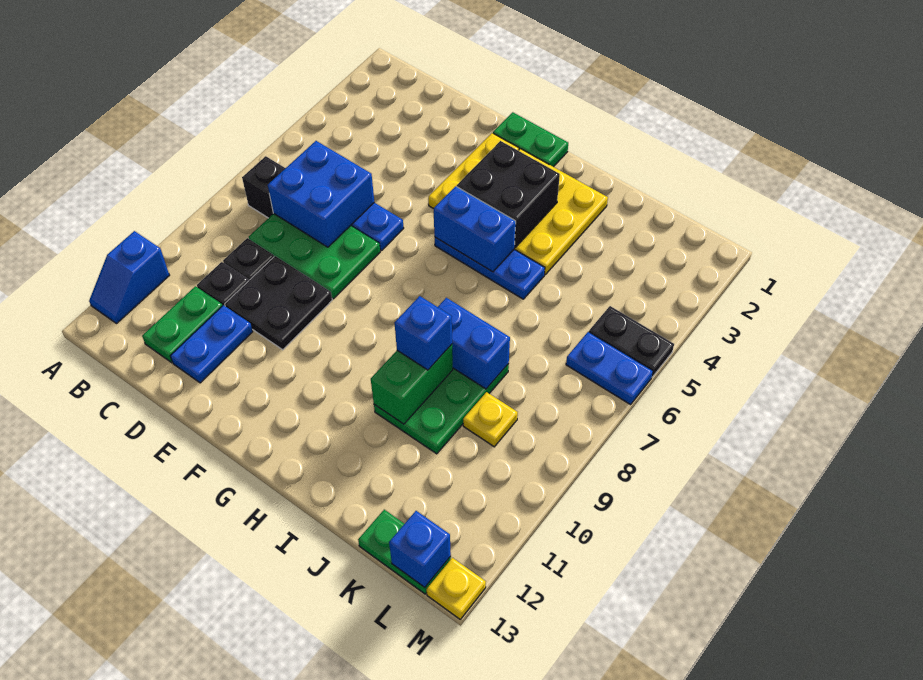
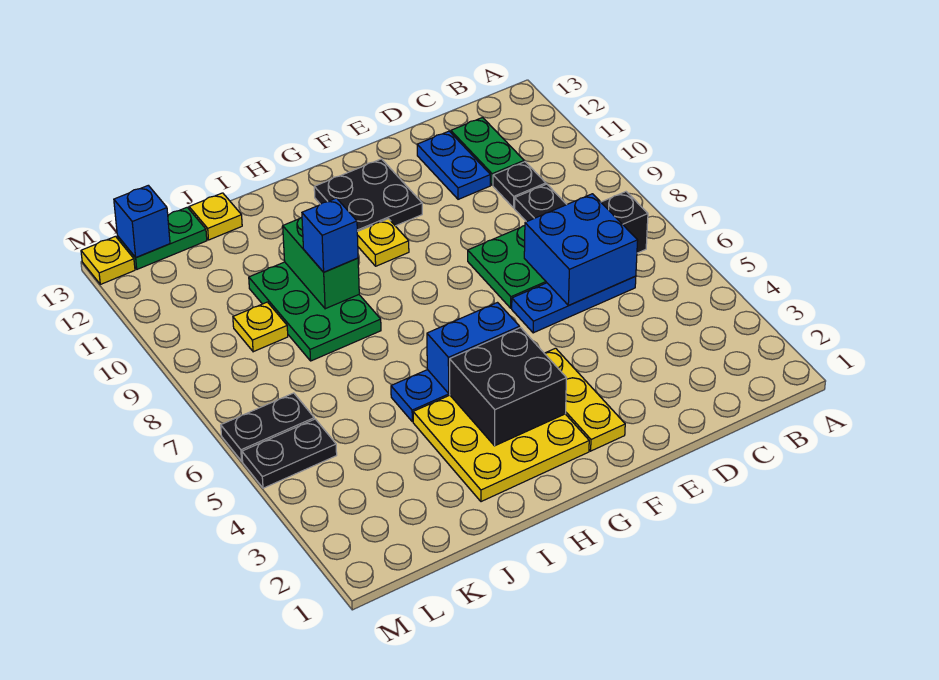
blue 1x2 slope [89,231,170,324] -> none
black 2x2 plate [225,256,332,350] -> black 2x2 plate moved to [314,159,422,232]
green 1x2 plate [493,112,568,167] -> none
none -> yellow 1x1 plate [357,219,409,266]
blue 1x2 brick [438,298,510,389] -> none
none -> yellow 1x1 plate [189,193,242,240]
blue 1x2 plate [566,332,653,405] -> black 1x2 plate [221,393,314,461]

